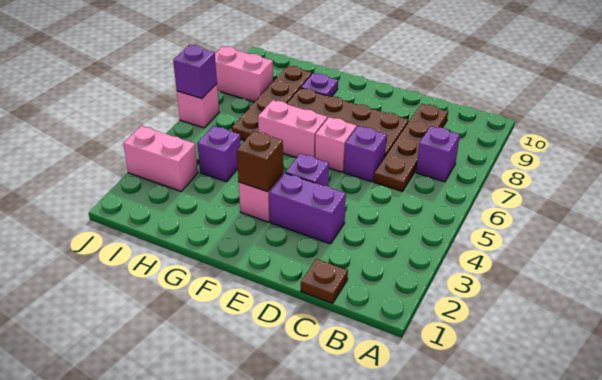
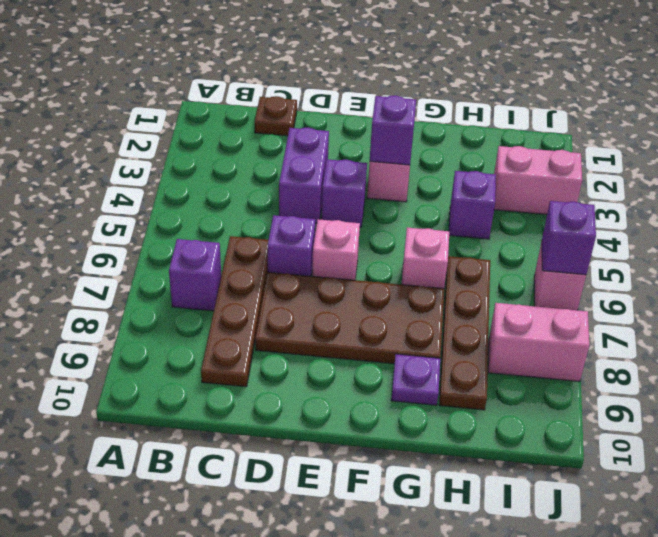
purple 1x2 brick [269,173,346,244] -> purple 1x2 brick turned to [279,128,329,223]
brown 1x1 brick [237,131,283,192] -> purple 1x1 brick [370,95,416,165]
pink 1x2 brick [258,100,327,158] -> pink 1x1 brick [402,228,449,288]

